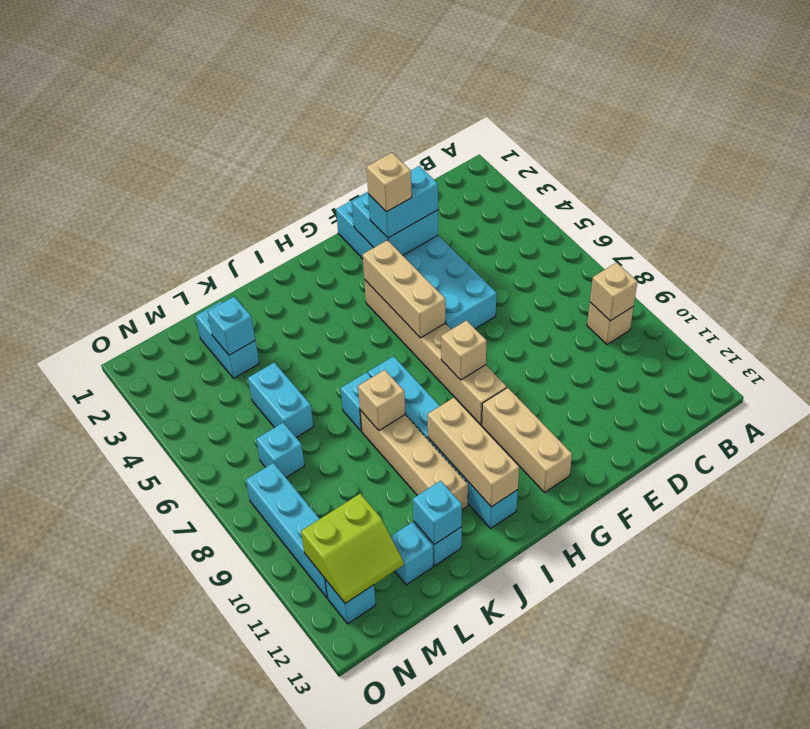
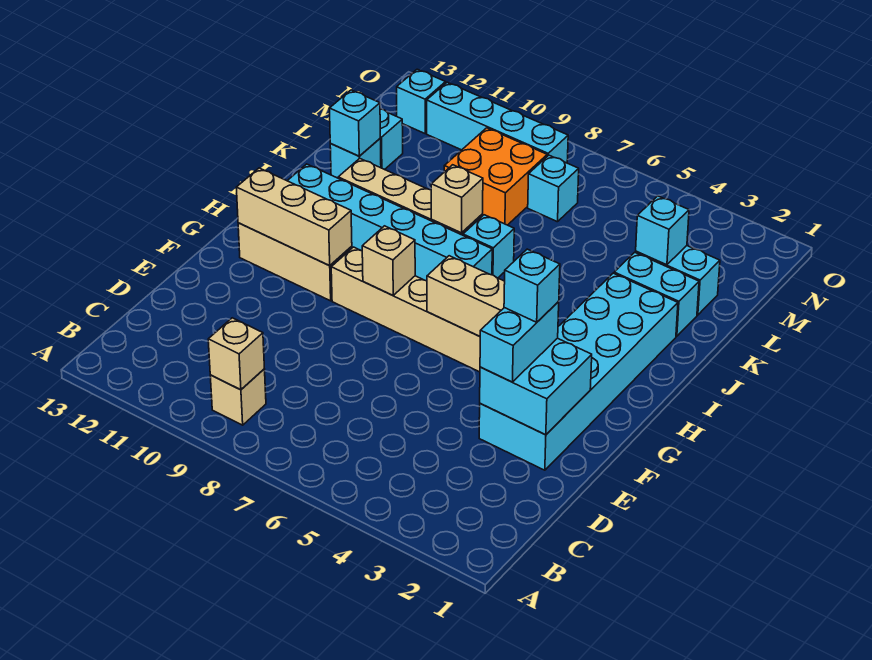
cyan 2x6 brick [336,192,497,329] -> cyan 2x6 brick turned to [479,273,678,470]
tan 1x1 brick [367,153,412,212] -> cyan 1x1 brick [504,249,560,322]
tan 1x3 brick [427,398,519,507] -> tan 1x3 brick moved to [236,168,352,266]
cyan 1x2 brick [248,363,314,437] -> cyan 1x2 brick moved to [614,252,699,336]
none -> orange 2x2 brick [444,128,547,225]
lime 2x2 slope [301,494,404,604] -> none

